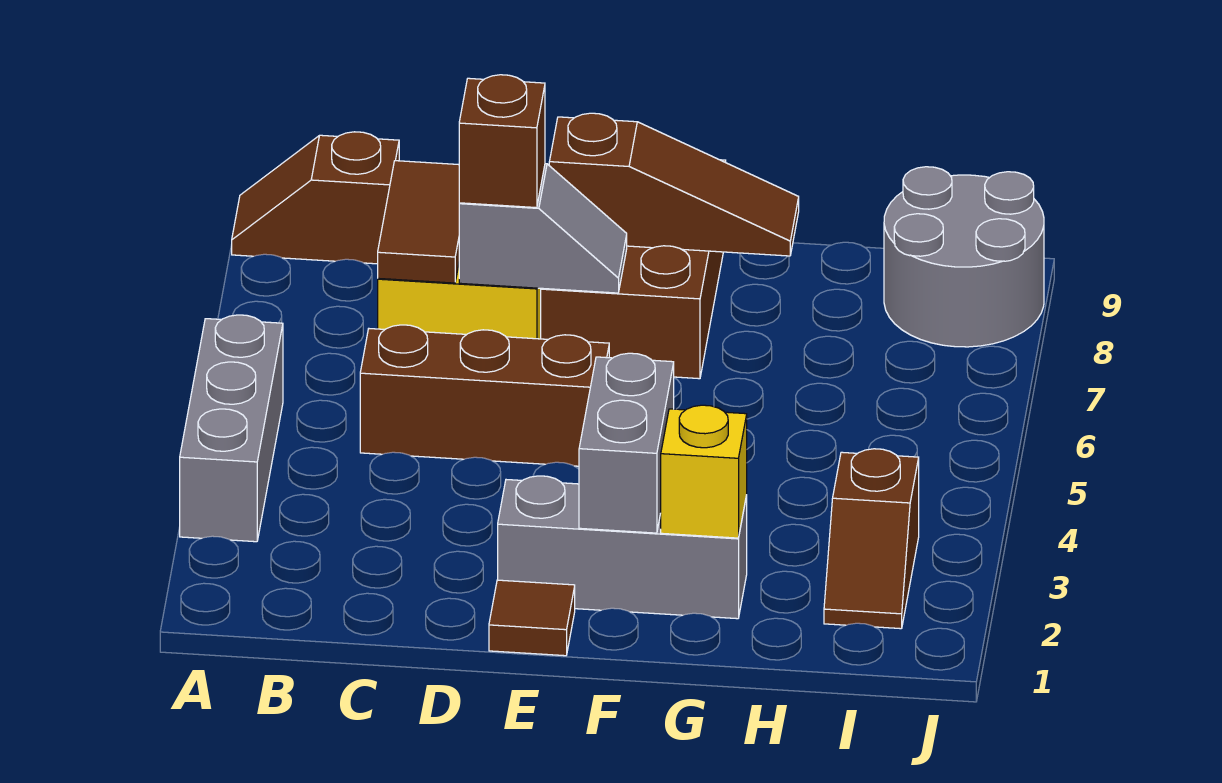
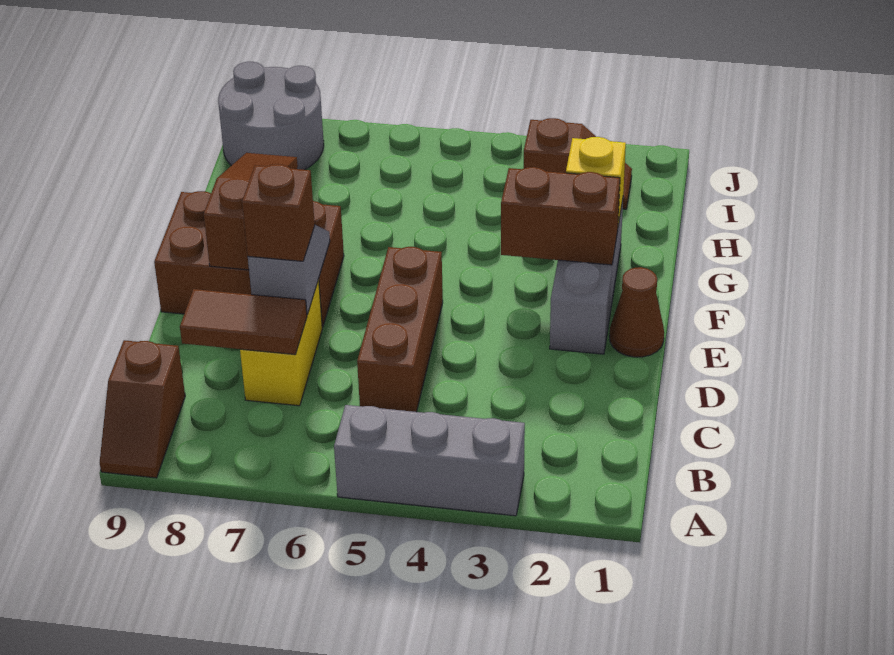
brown 1x1 tile [489,580,575,656] -> brown 1x1 cone [610,267,664,357]
grey 1x2 brick [579,353,674,533] -> brown 1x2 brick [501,167,620,265]

